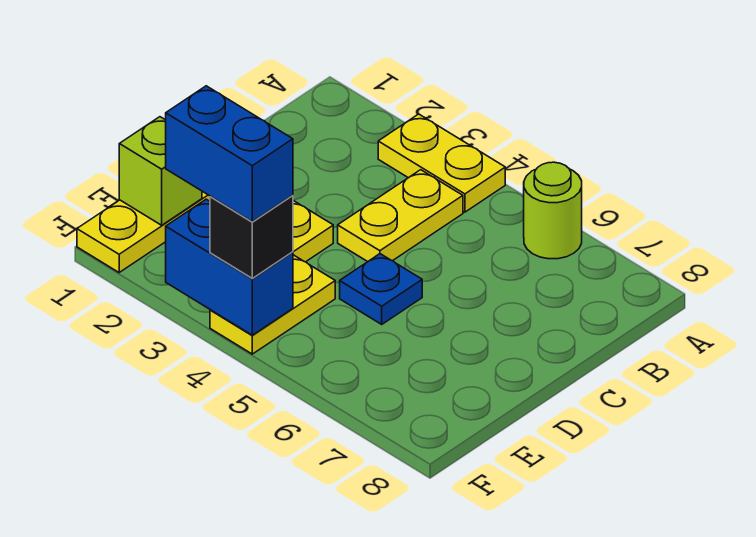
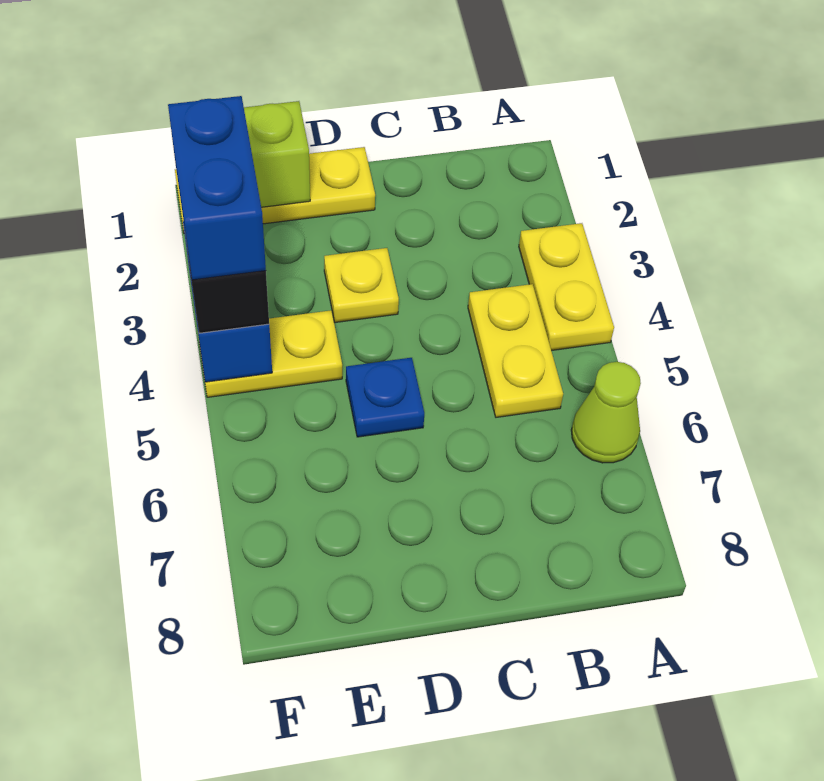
lime 1x1 round brick [524,162,582,259] -> lime 1x1 cone [571,362,641,463]
yellow 1x2 plate [338,170,463,262] -> yellow 1x2 plate turned to [468,284,563,417]

